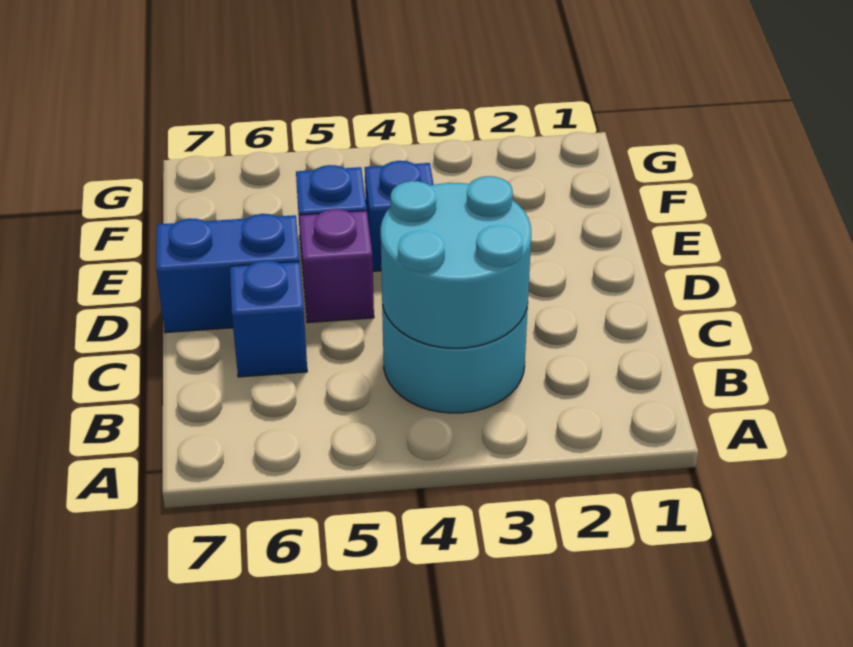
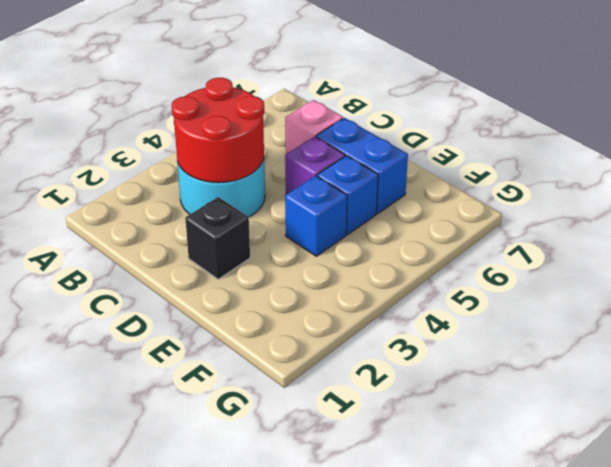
cyan 2x2 round brick [381,176,531,348] -> red 2x2 round brick [172,78,264,183]
blue 1x1 brick [230,260,307,377] -> pink 1x1 brick [285,100,343,154]
none -> black 1x1 brick [185,197,250,279]
blue 1x2 brick [156,214,300,333] -> blue 1x2 brick turned to [316,118,408,214]

